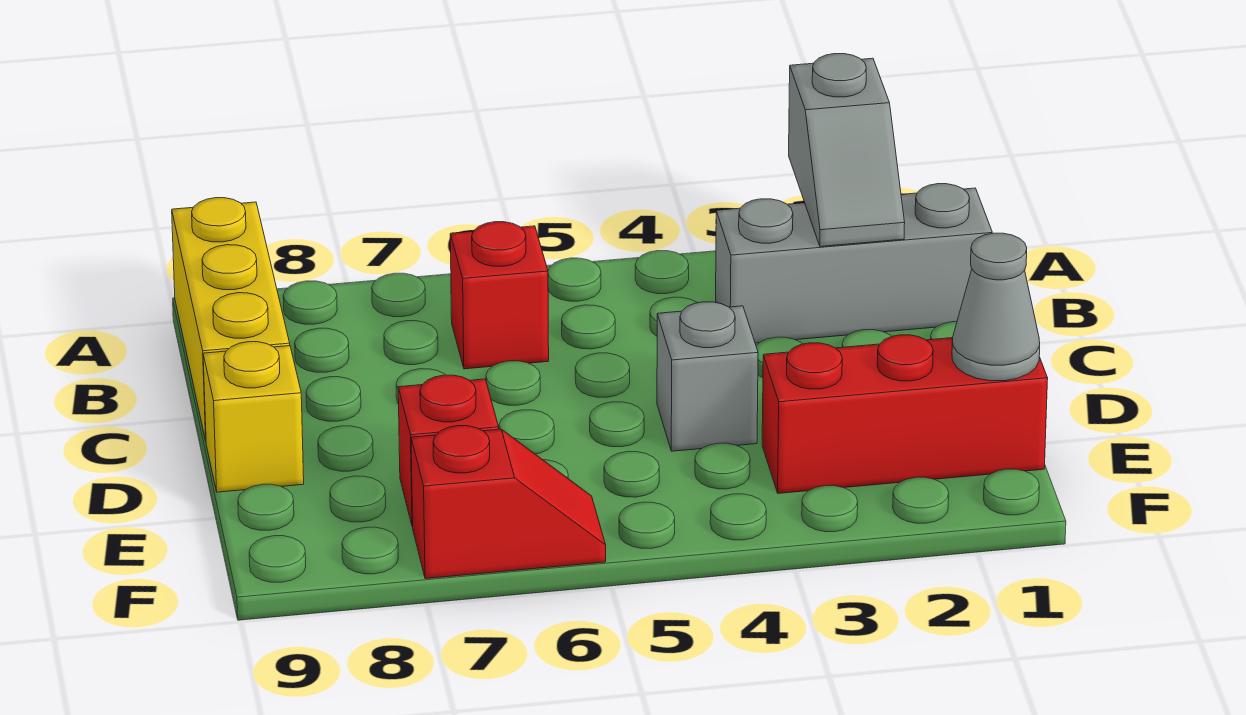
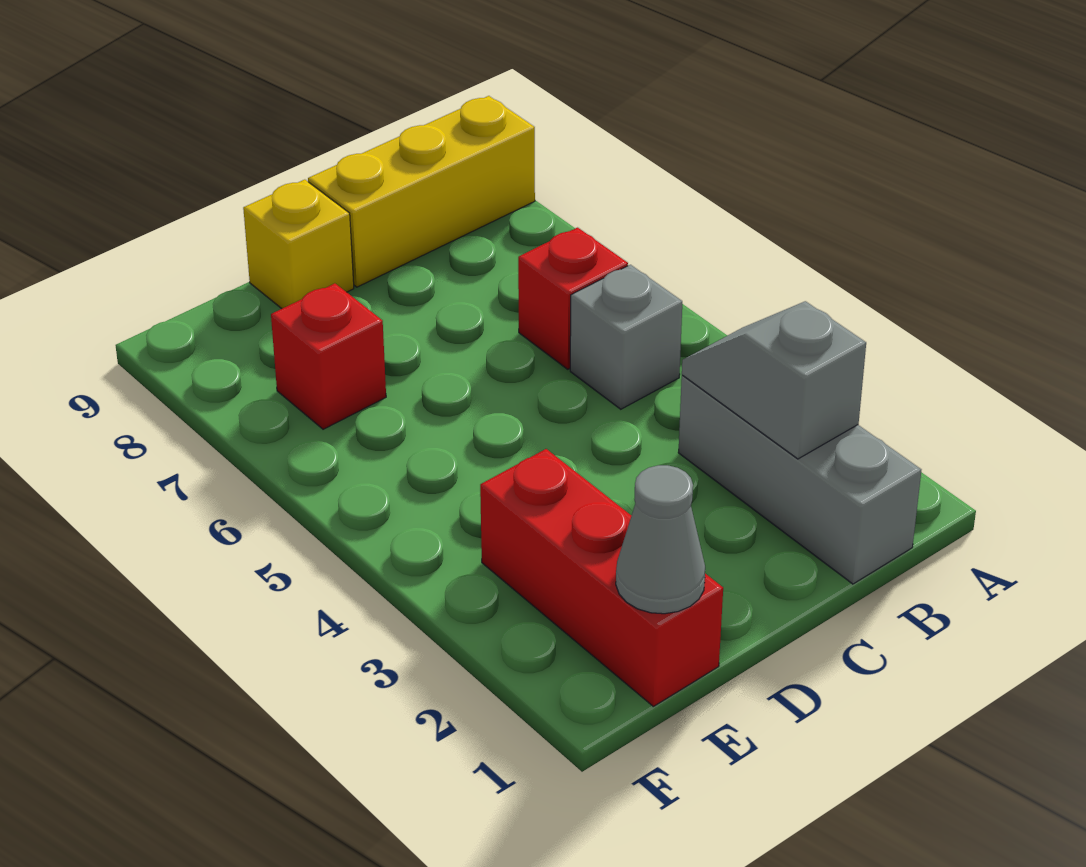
grey 1x2 slope [789,54,905,247] -> grey 1x2 slope turned to [682,301,866,459]
grey 1x1 brick [657,302,758,451] -> grey 1x1 brick moved to [570,265,682,409]
red 1x2 slope [411,426,606,579] -> none

